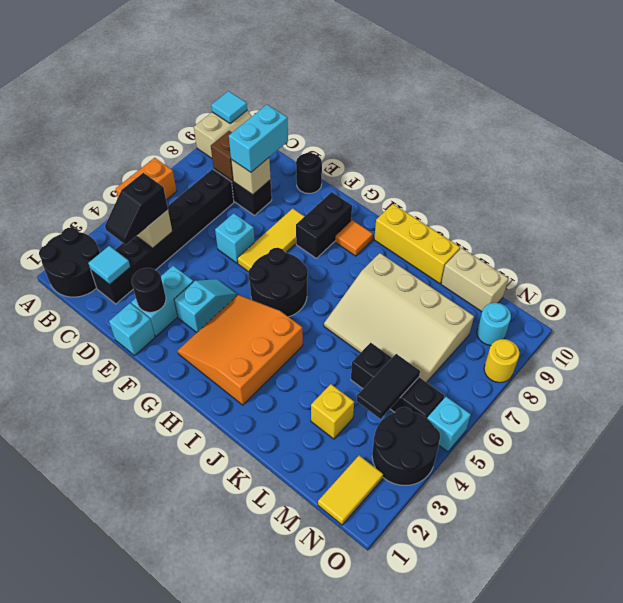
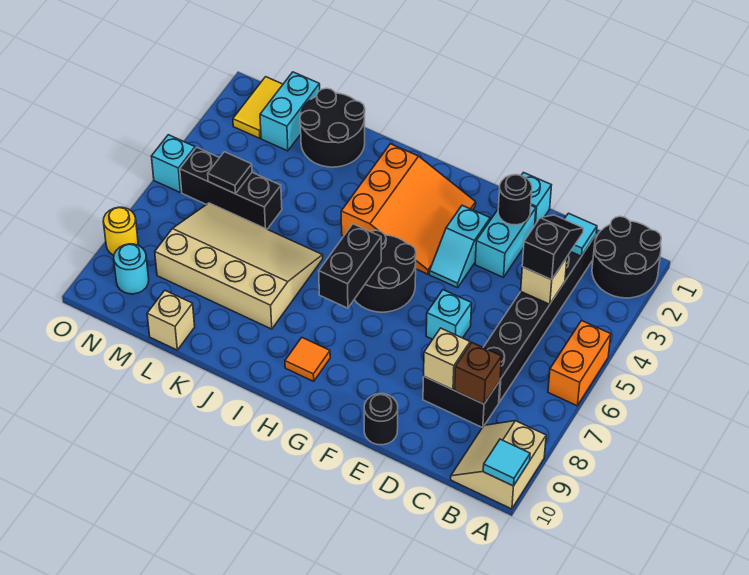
cyan 1x2 brick [229,105,288,172] -> cyan 1x2 brick moved to [260,72,320,151]
yellow 1x3 tile [237,208,305,271] -> none
black 1x2 brick [296,192,352,258] -> black 1x2 brick moved to [319,224,381,308]
yellow 1x3 brick [374,204,460,284] -> none
yellow 1x1 brick [311,384,354,439] -> none
tan 1x2 brick [441,248,508,312] -> tan 1x1 brick [147,290,195,350]
black 1x2 tile [357,354,420,419] -> black 1x1 tile [208,152,252,194]
black 2x2 round brick [372,407,440,485] -> black 2x2 round brick moved to [300,88,365,167]

